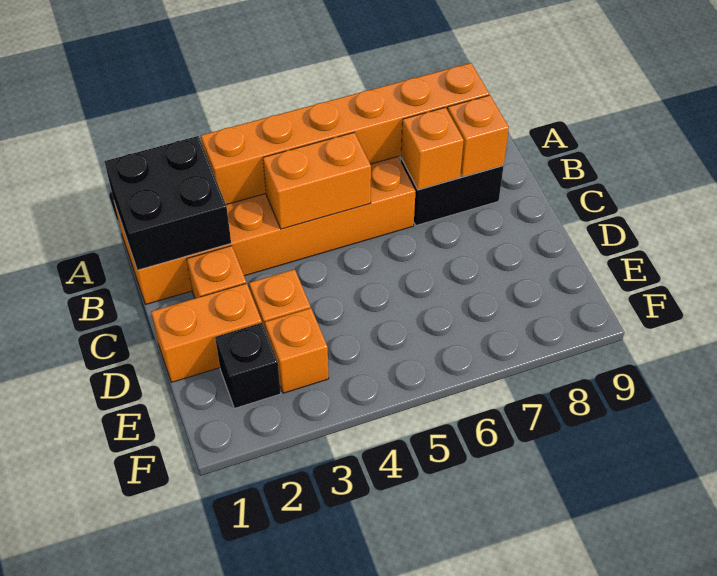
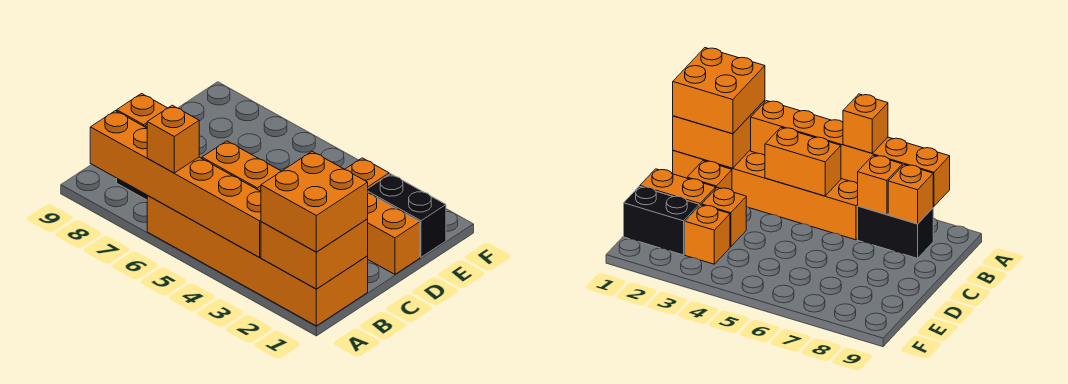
black 2x2 brick [104,136,231,270] -> orange 2x2 brick [261,219,368,289]
none -> orange 2x2 brick [261,152,368,252]
none -> orange 1x1 brick [147,105,199,173]
black 1x1 brick [215,323,281,408] -> black 1x2 brick [368,174,446,257]

